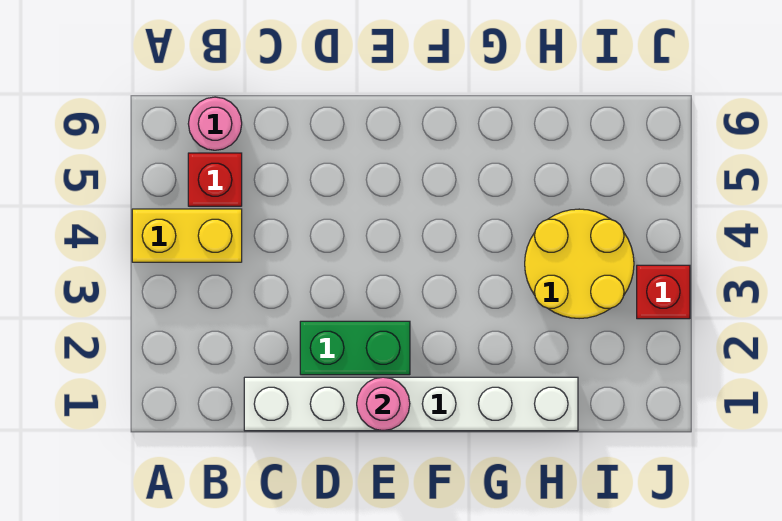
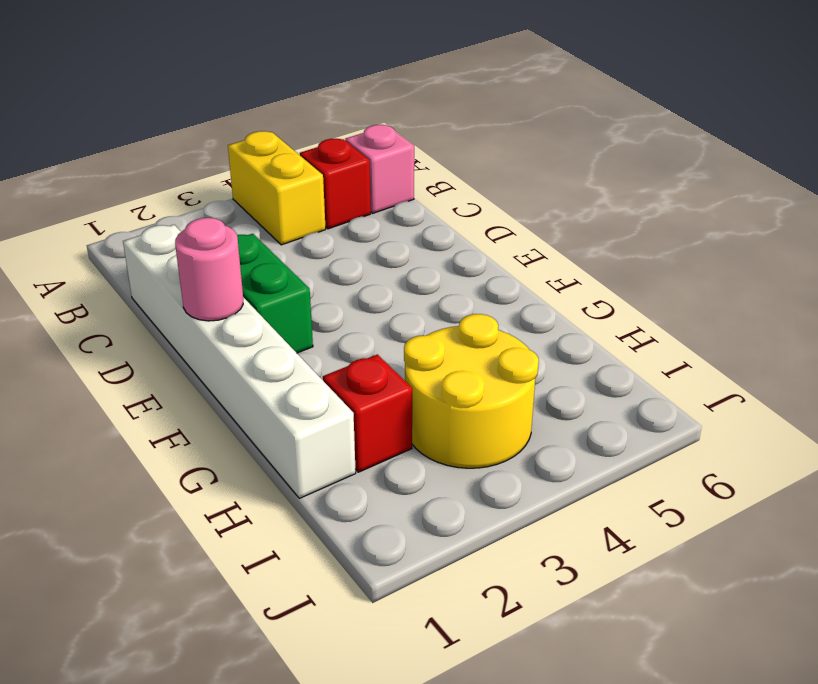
pink 1x1 round brick [188,97,242,150] -> pink 1x1 brick [345,125,414,213]
red 1x1 brick [637,265,690,319] -> red 1x1 brick moved to [323,354,412,472]

